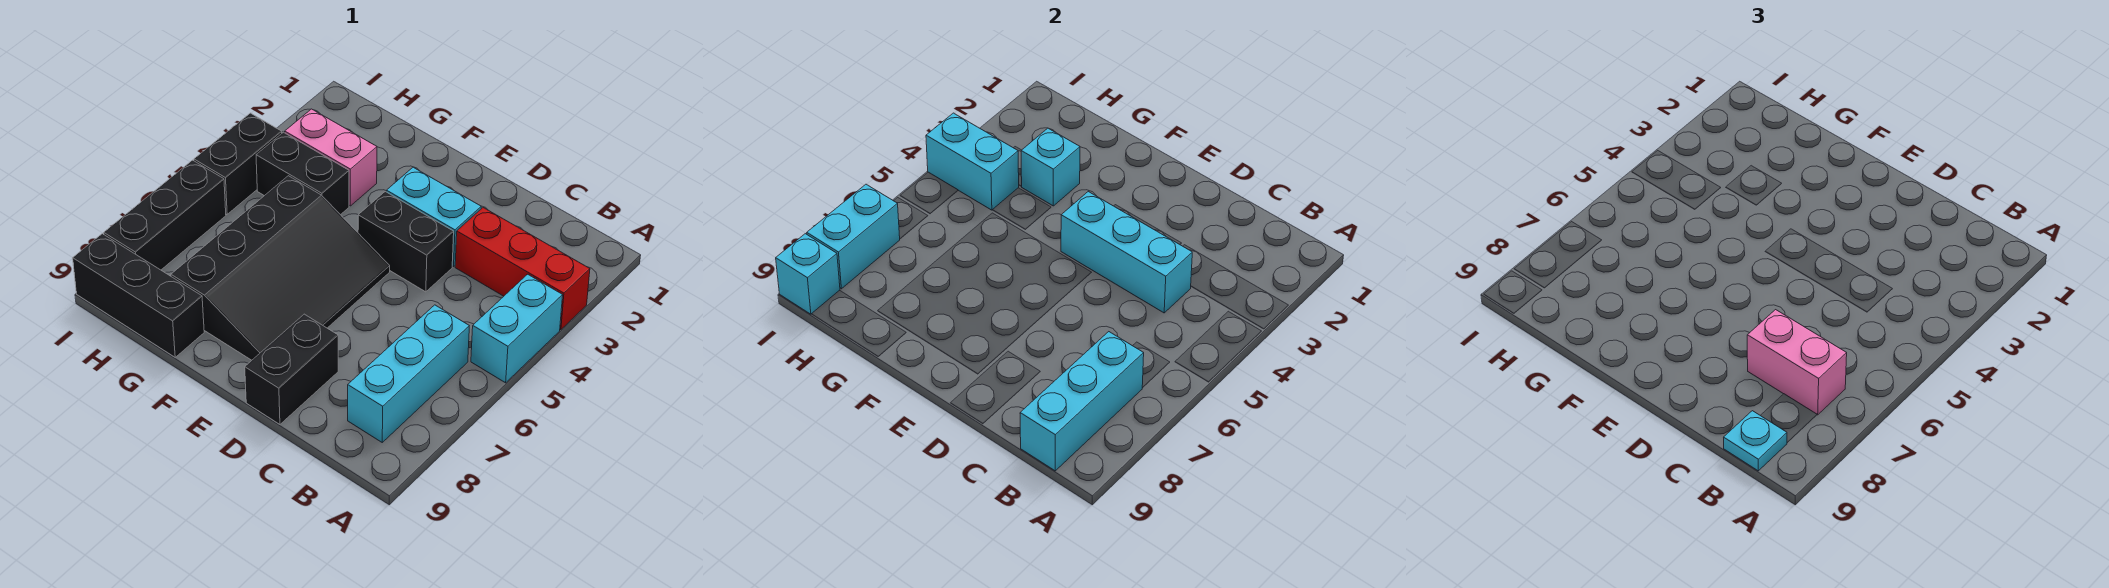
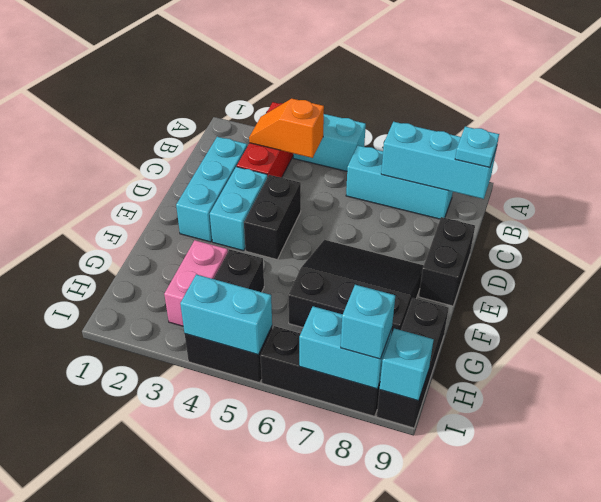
none -> orange 1x2 slope [249,99,324,158]
pink 1x2 brick [1747,310,1847,415] -> none
cyan 1x3 brick [1061,192,1192,313] -> cyan 1x3 brick moved to [176,137,247,242]
black 1x2 brick [245,314,338,424] -> black 1x2 brick turned to [419,217,475,306]
black 3x4 slope [171,176,390,360] -> black 3x3 slope [288,240,424,335]
cyan 1x1 brick [1021,128,1080,206] -> cyan 1x1 brick moved to [341,285,395,359]
cyan 1x2 brick [926,113,1019,210] -> cyan 1x2 brick turned to [180,274,272,355]

